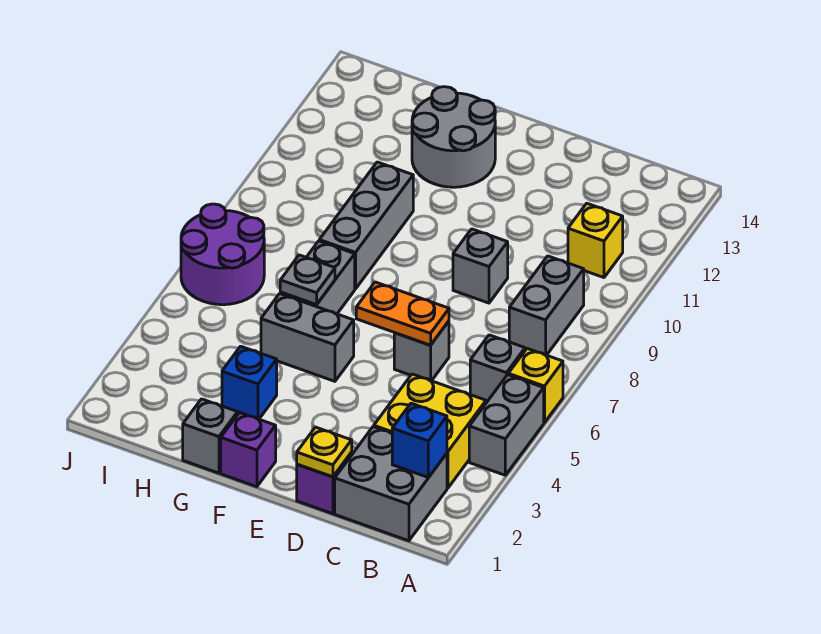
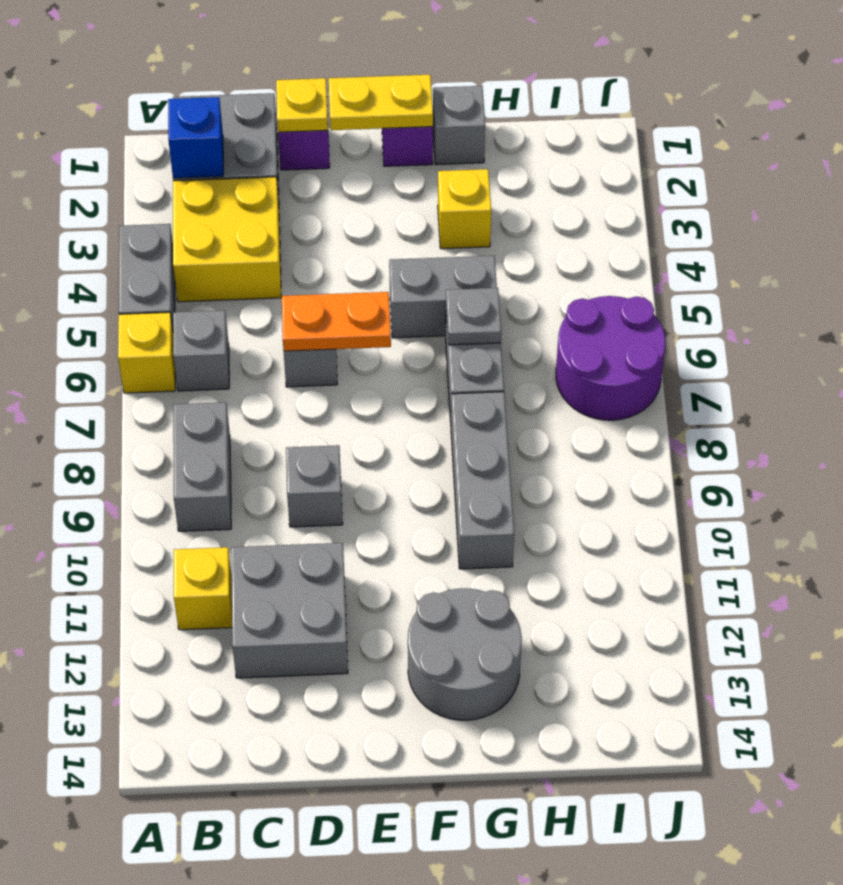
none -> grey 2x2 brick [231,543,348,678]
none -> yellow 1x2 plate [329,75,433,130]
blue 1x1 brick [222,346,277,419] -> yellow 1x1 brick [438,169,491,249]

